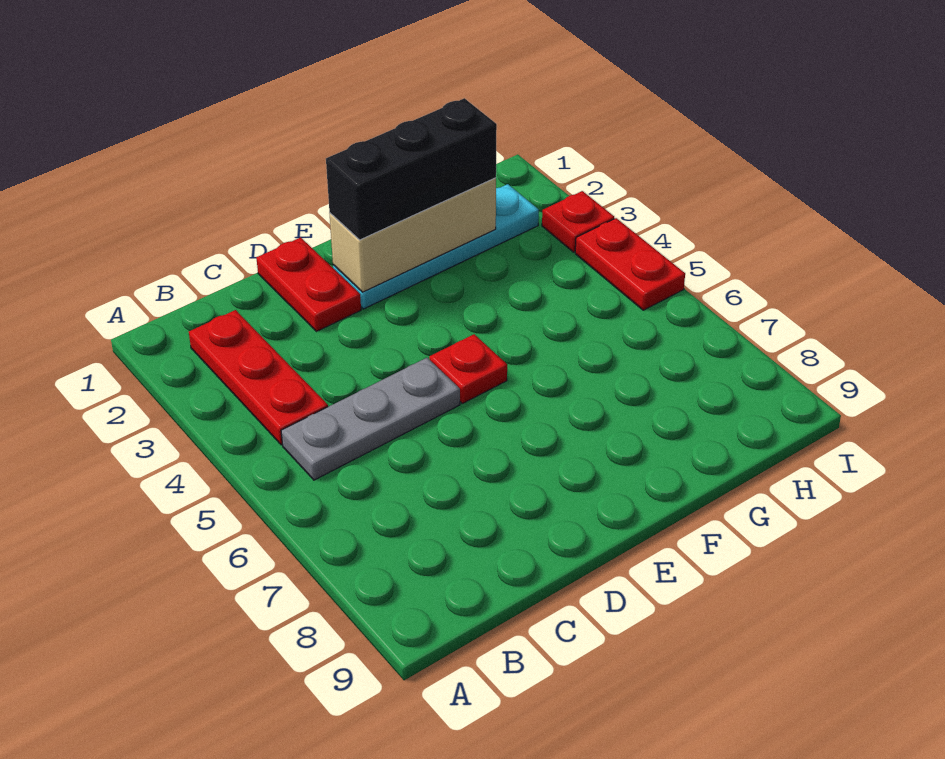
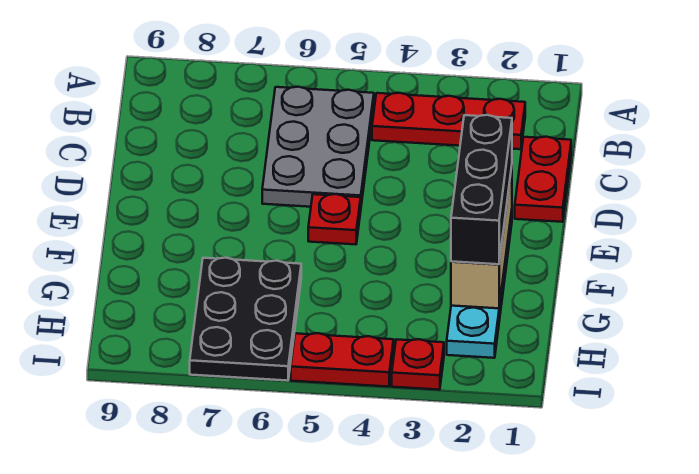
grey 1x3 plate [281,358,460,480] -> grey 2x3 plate [262,87,374,207]
red 1x2 plate [257,237,361,331] -> red 1x2 plate turned to [515,137,571,222]
none -> black 2x3 plate [190,258,301,381]

